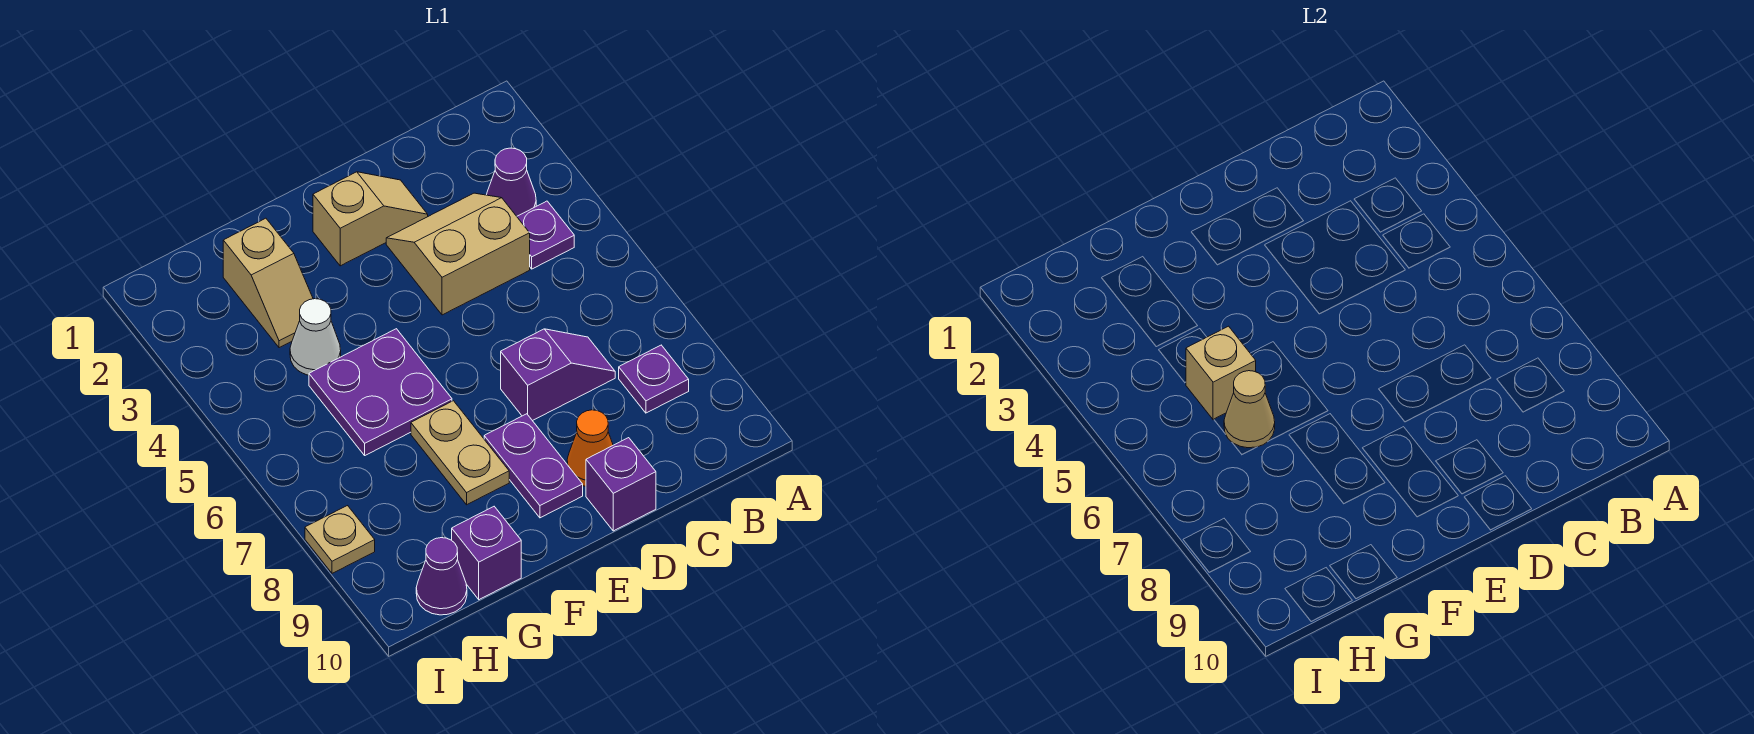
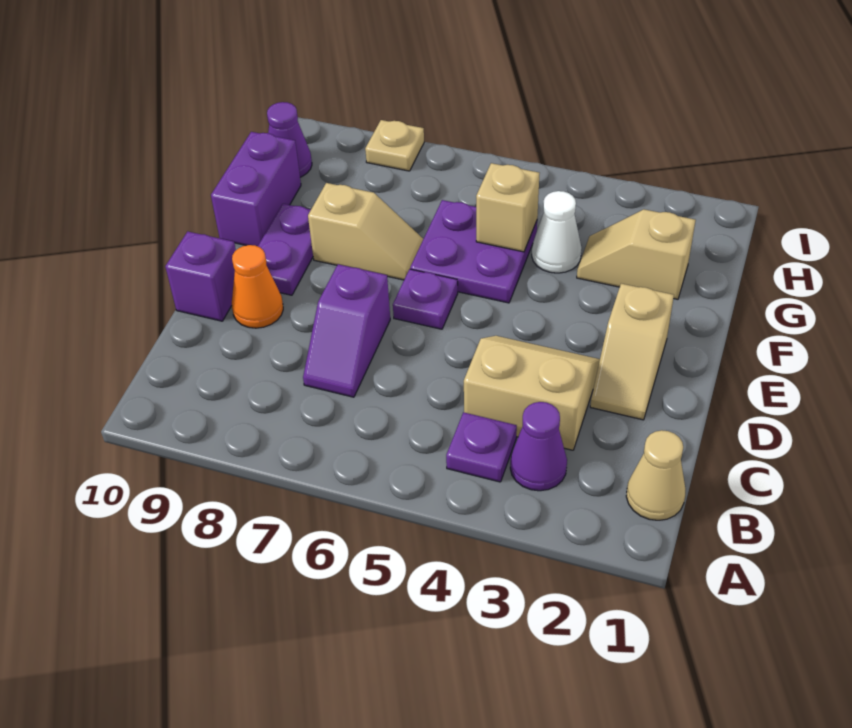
purple 1x1 plate [619,345,689,413] -> purple 1x1 plate moved to [393,269,458,329]
tan 2x2 slope [386,193,530,315] -> tan 2x2 slope turned to [464,336,600,450]
purple 1x2 plate [484,414,583,518] -> purple 1x2 plate turned to [258,204,313,295]
tan 1x2 plate [411,401,509,505] -> tan 1x2 slope [308,183,423,280]
tan 1x1 cone [1224,371,1275,448] -> tan 1x1 cone moved to [626,430,685,520]
purple 1x1 brick [452,507,521,600] -> purple 1x2 brick [211,132,301,246]

